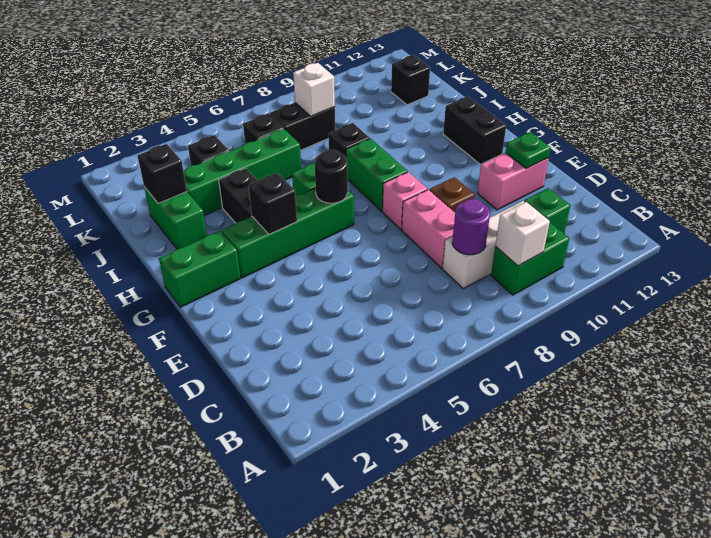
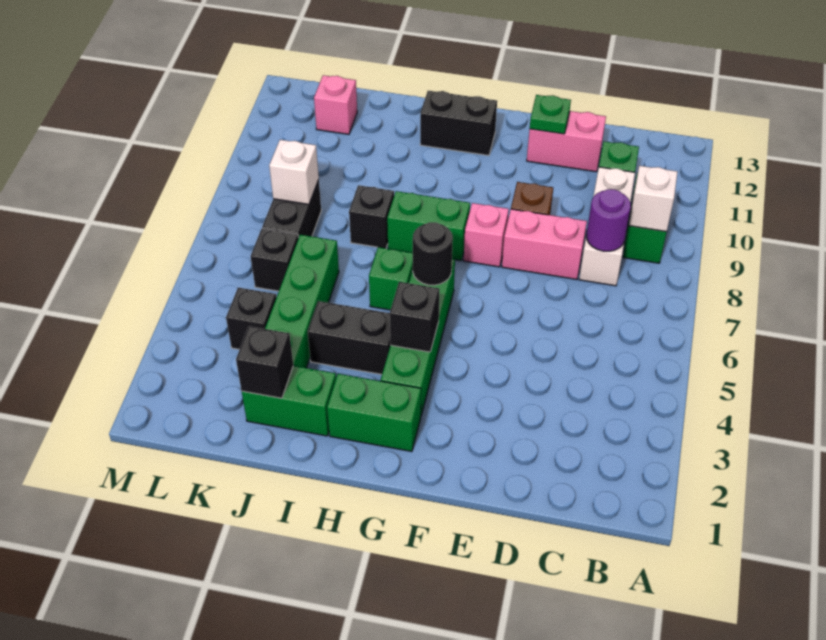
pink 1x2 brick [478,153,549,210] -> pink 1x2 brick turned to [527,111,606,172]
green 1x2 brick [159,231,241,307] -> green 1x2 brick turned to [327,374,421,451]
black 1x1 brick [391,55,430,105] -> pink 1x1 brick [314,75,357,134]

